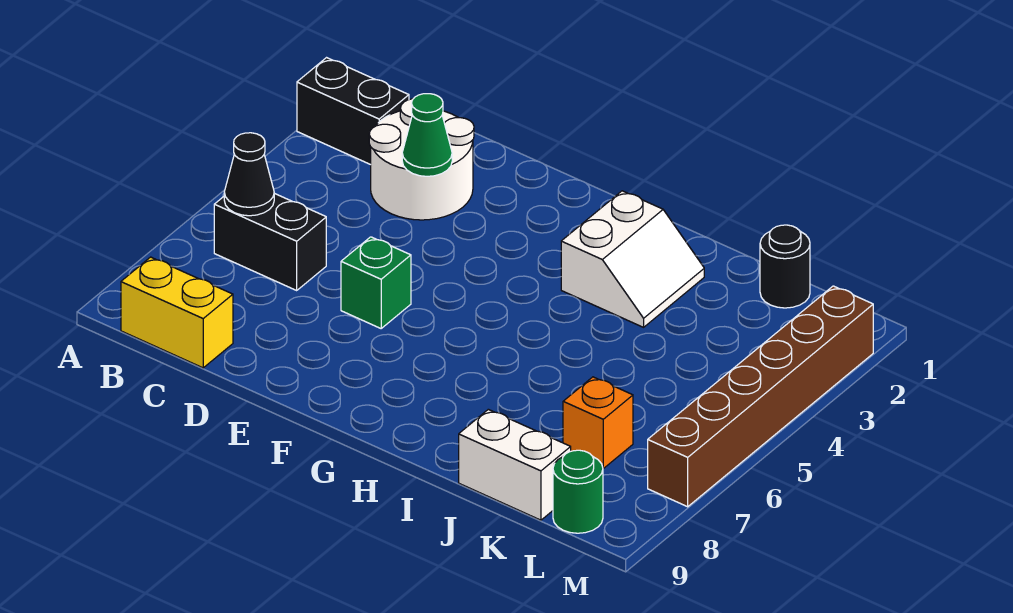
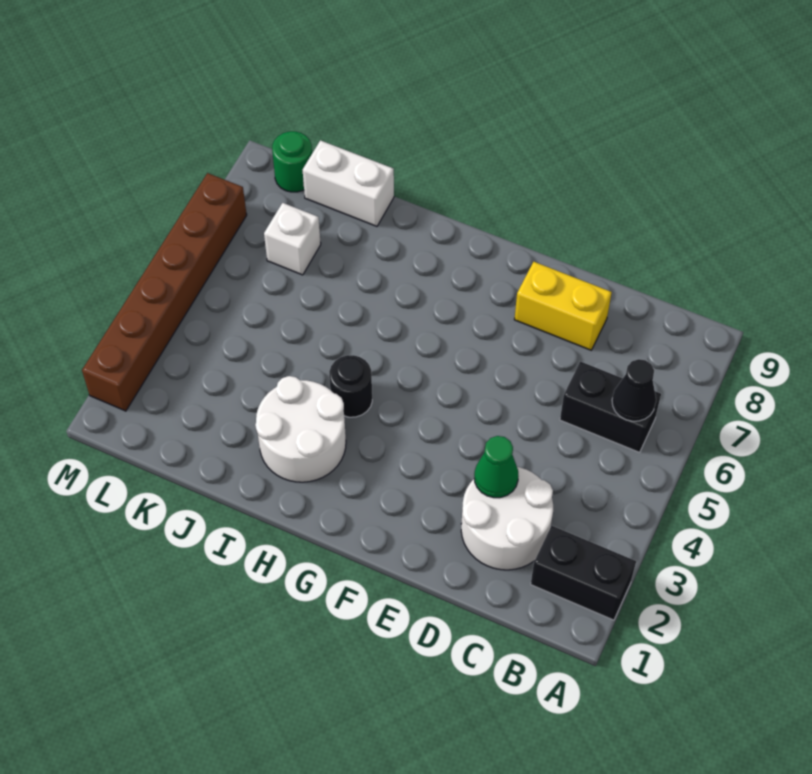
yellow 1x2 brick [121,257,233,368] -> yellow 1x2 brick moved to [514,262,612,350]
green 1x1 brick [341,237,411,328] -> none
white 2x2 slope [561,191,704,327] -> white 2x2 round brick [255,376,346,482]
black 1x1 round brick [760,225,810,308] -> black 1x1 round brick moved to [329,355,372,417]
orange 1x1 brick [563,377,633,468] -> white 1x1 brick [264,203,321,275]

